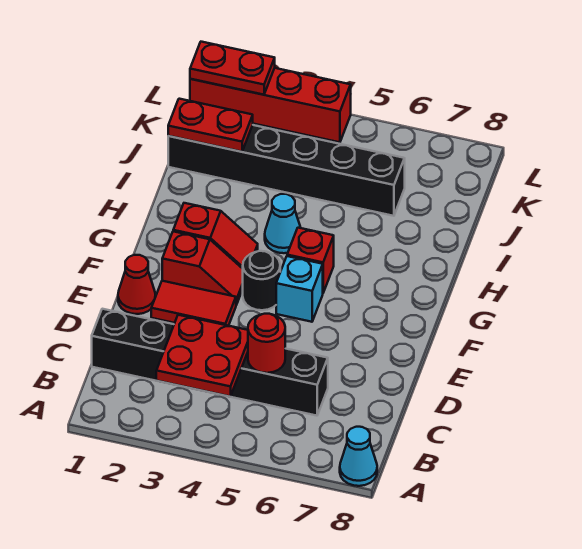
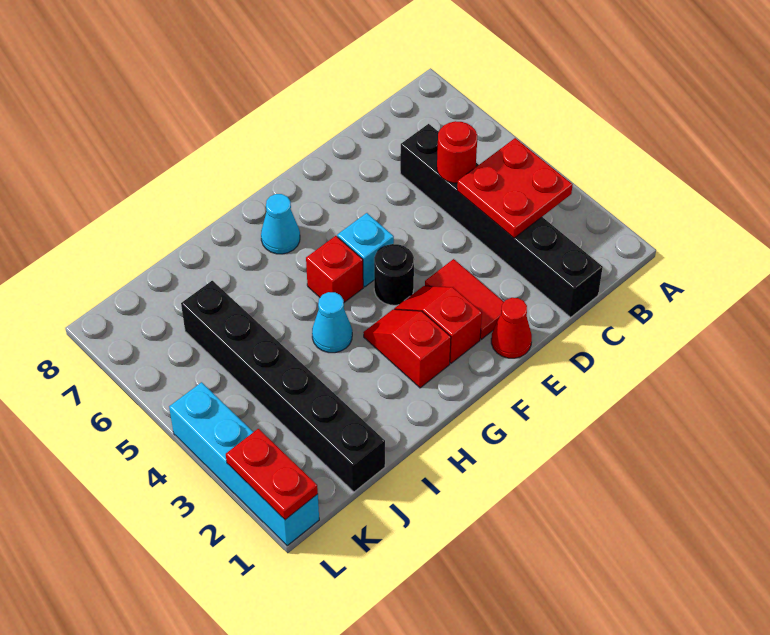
cyan 1x1 cone [340,427,377,486] -> cyan 1x1 cone moved to [261,194,300,254]
red 1x2 plate [168,99,253,152] -> none
red 1x4 brick [190,68,351,142] -> cyan 1x4 brick [169,382,319,546]

